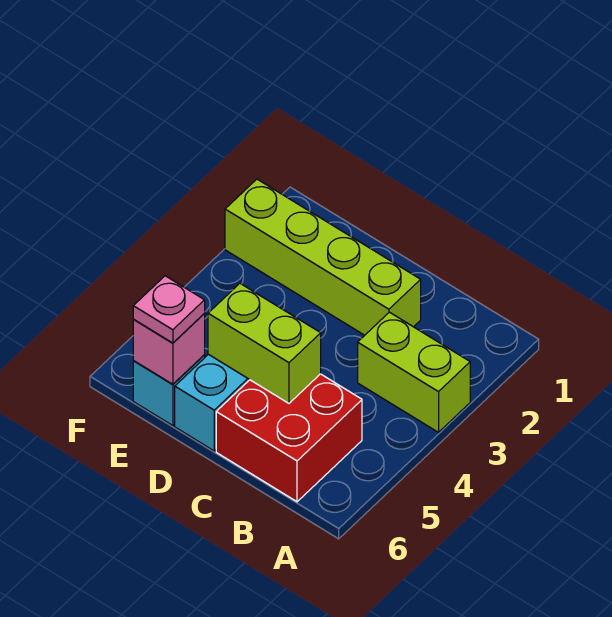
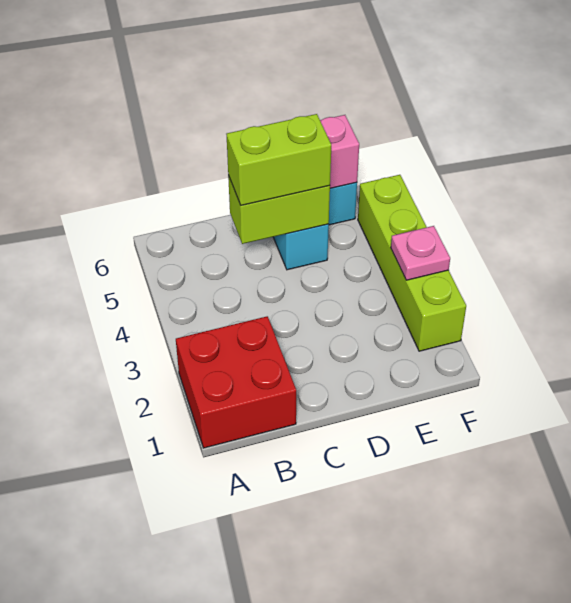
lime 1x2 brick [358,312,470,432] -> lime 1x2 brick moved to [226,114,331,205]
red 2x2 brick [216,374,362,502] -> red 2x2 brick moved to [176,316,296,448]
lime 1x4 brick [225,179,421,335] -> lime 1x4 brick turned to [358,175,466,351]
pink 1x1 plate [133,276,205,343] -> pink 1x1 plate moved to [391,226,450,280]

